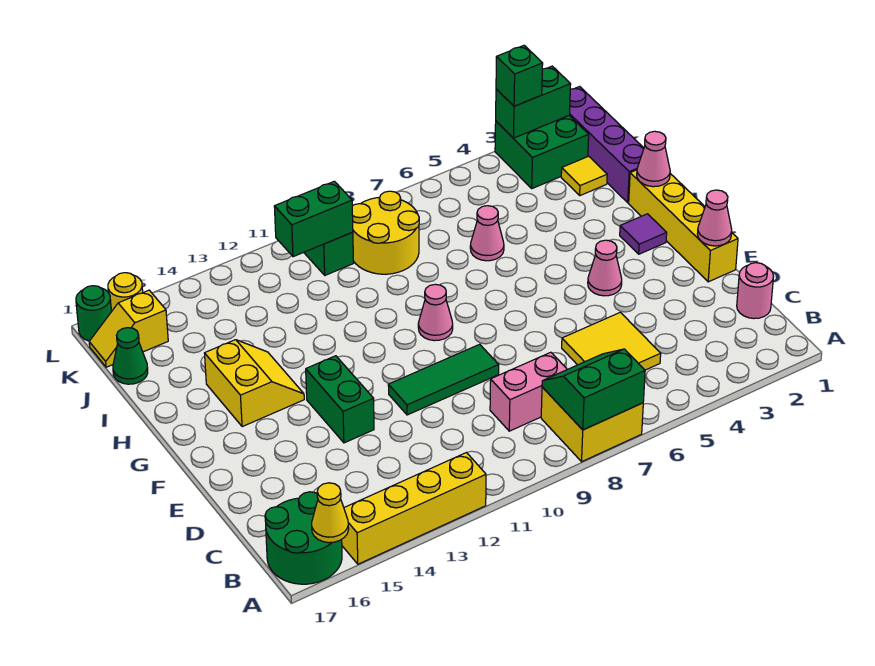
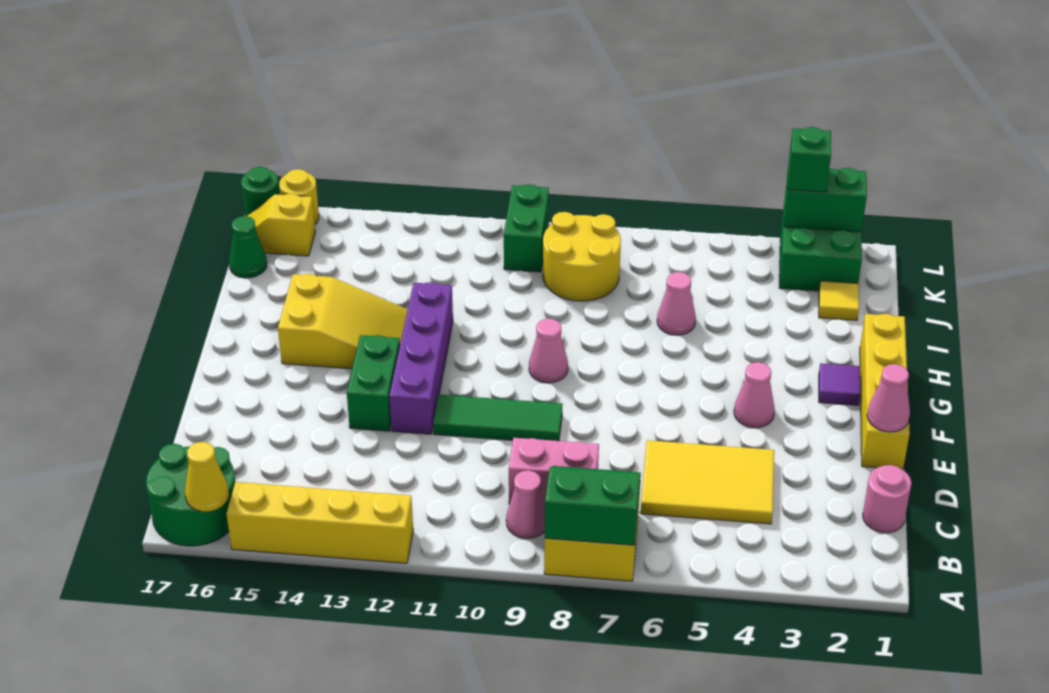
yellow 2x2 tile [562,312,661,370] -> yellow 2x3 tile [641,440,774,524]
yellow 2x2 slope [205,340,304,427] -> yellow 2x3 slope [278,274,408,369]
pink 1x1 cone [637,131,670,187] -> pink 1x1 cone moved to [506,470,545,538]
purple 1x4 brick [569,87,644,203] -> purple 1x4 brick moved to [389,282,453,434]
green 1x2 brick [274,181,353,257] -> none

